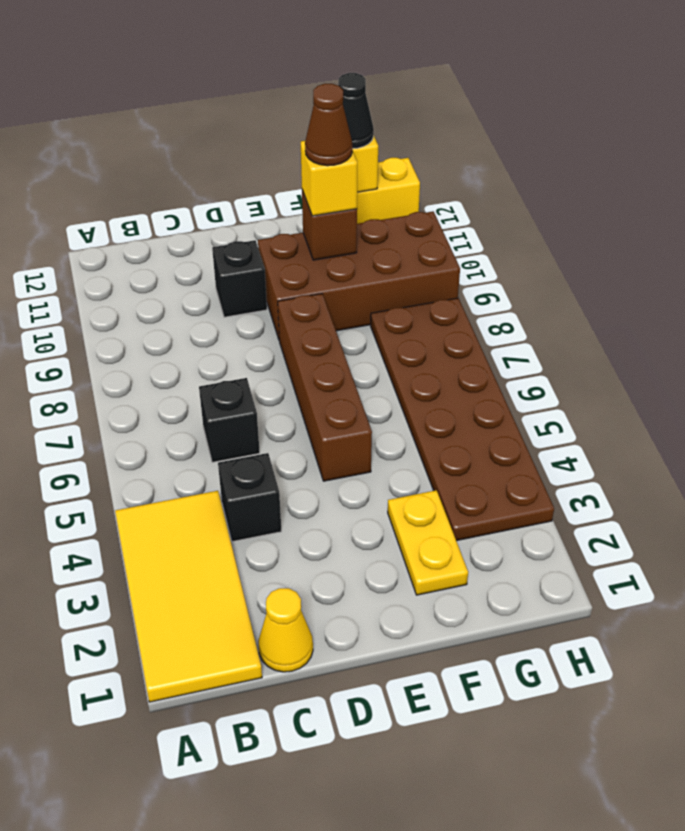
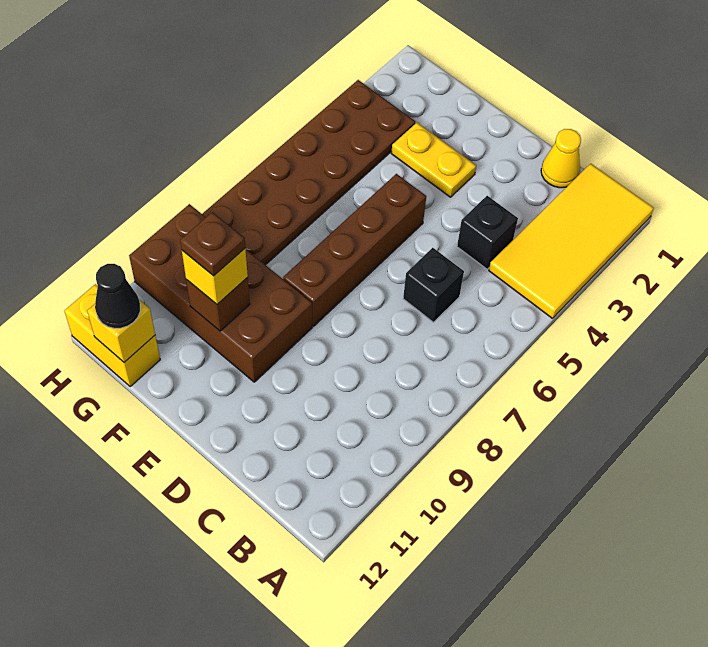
black 1x1 brick [212,240,267,317] -> none
yellow 1x2 plate [388,490,468,595] -> yellow 1x2 plate turned to [391,123,476,197]
brown 1x1 cone [305,84,352,166] -> brown 1x1 plate [180,212,245,276]

